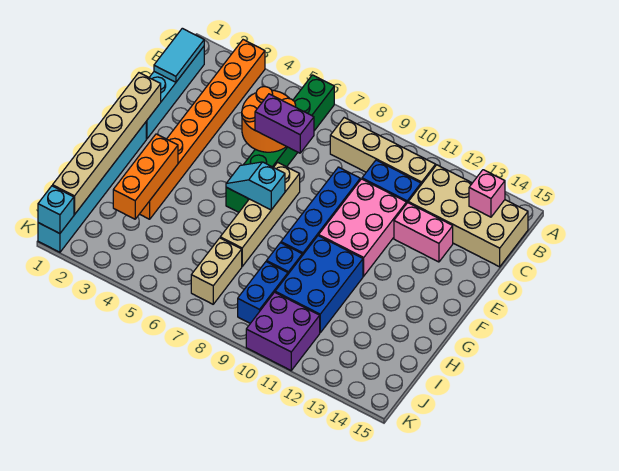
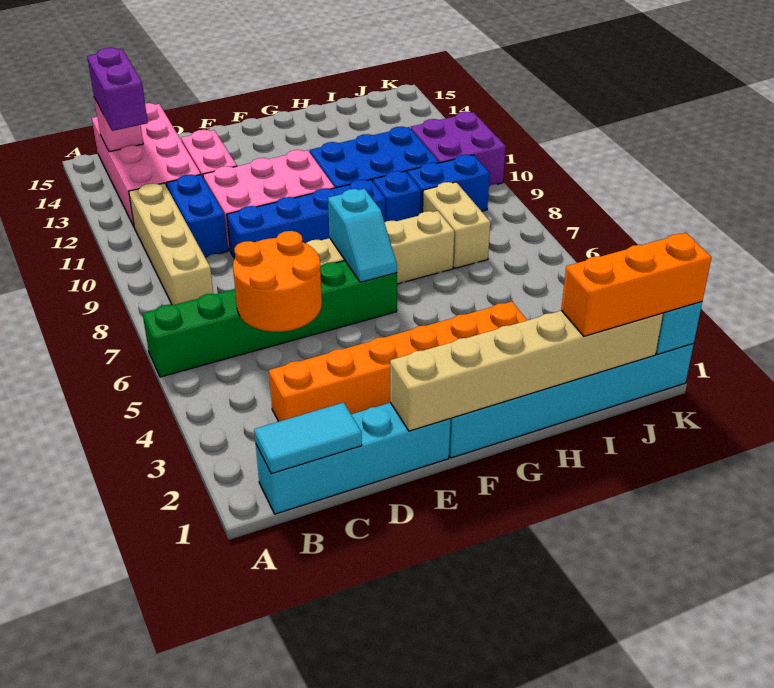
orange 1x8 brick [140,40,265,219] -> orange 1x6 brick [269,302,527,422]
tan 2x4 brick [408,165,528,267] -> pink 2x4 brick [92,103,201,226]
purple 1x2 brick [255,94,314,153] -> purple 1x2 brick moved to [87,48,148,131]
orange 1x3 brick [113,134,178,219] -> orange 1x3 brick moved to [561,233,712,336]
tan 1x2 brick [191,238,242,304] -> tan 1x2 brick turned to [423,182,490,268]

